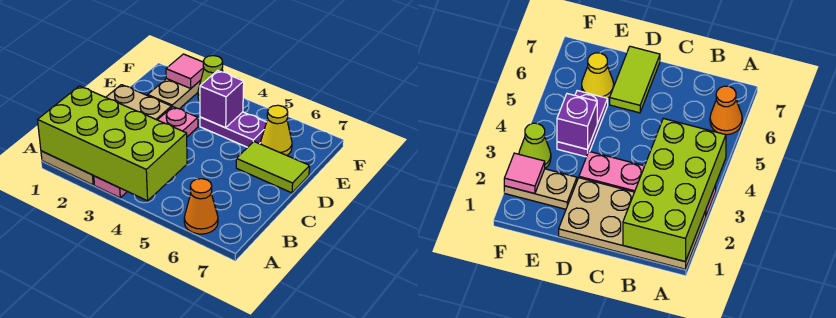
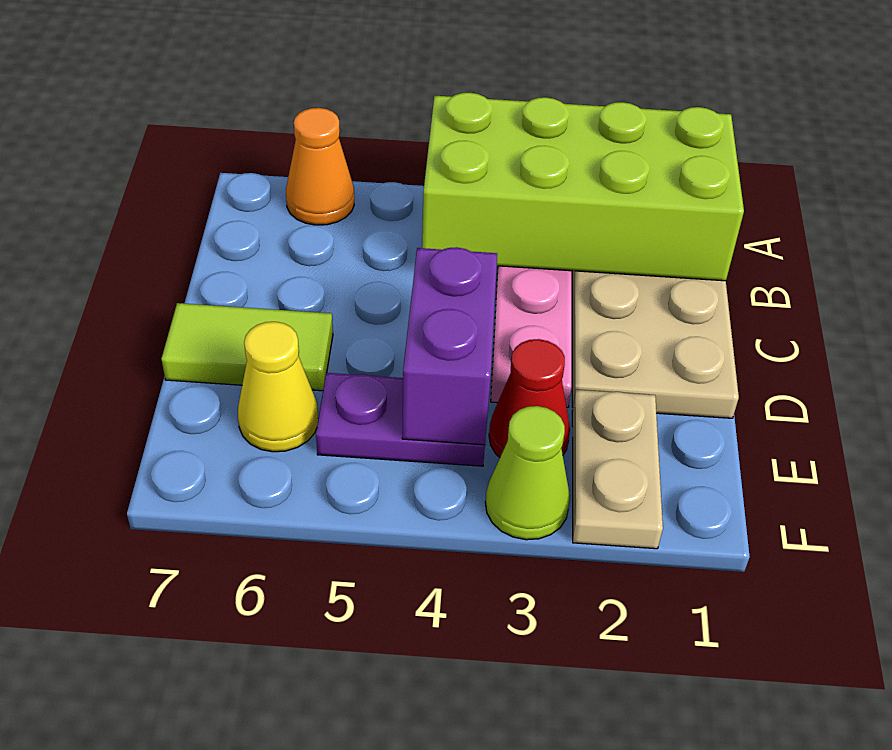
none -> red 1x1 cone [489,339,570,457]
purple 1x1 brick [200,70,244,128] -> purple 1x2 brick [402,247,497,445]
pink 1x1 tile [166,54,204,88] -> none

